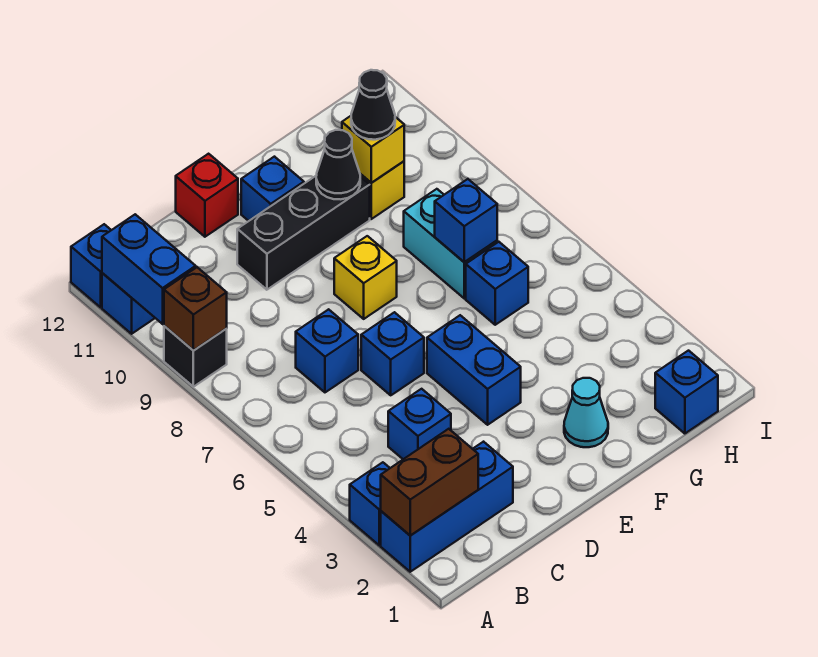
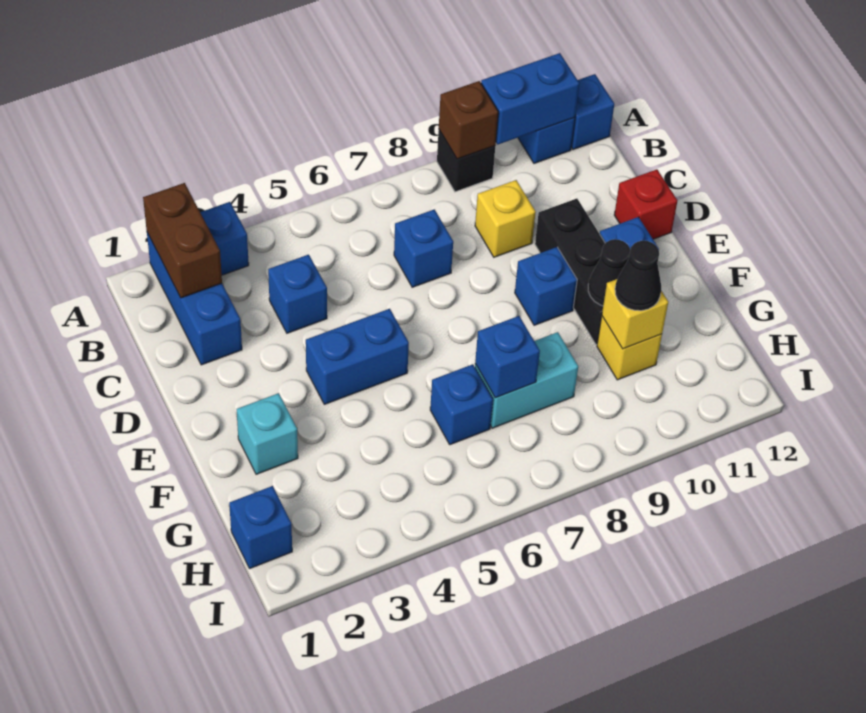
blue 1x1 brick [361,312,424,395] -> blue 1x1 brick moved to [515,247,577,325]
yellow 1x1 brick [334,236,397,319] -> yellow 1x1 brick moved to [475,180,536,257]
cyan 1x1 cone [564,378,608,447] -> cyan 1x1 brick [237,393,298,474]

